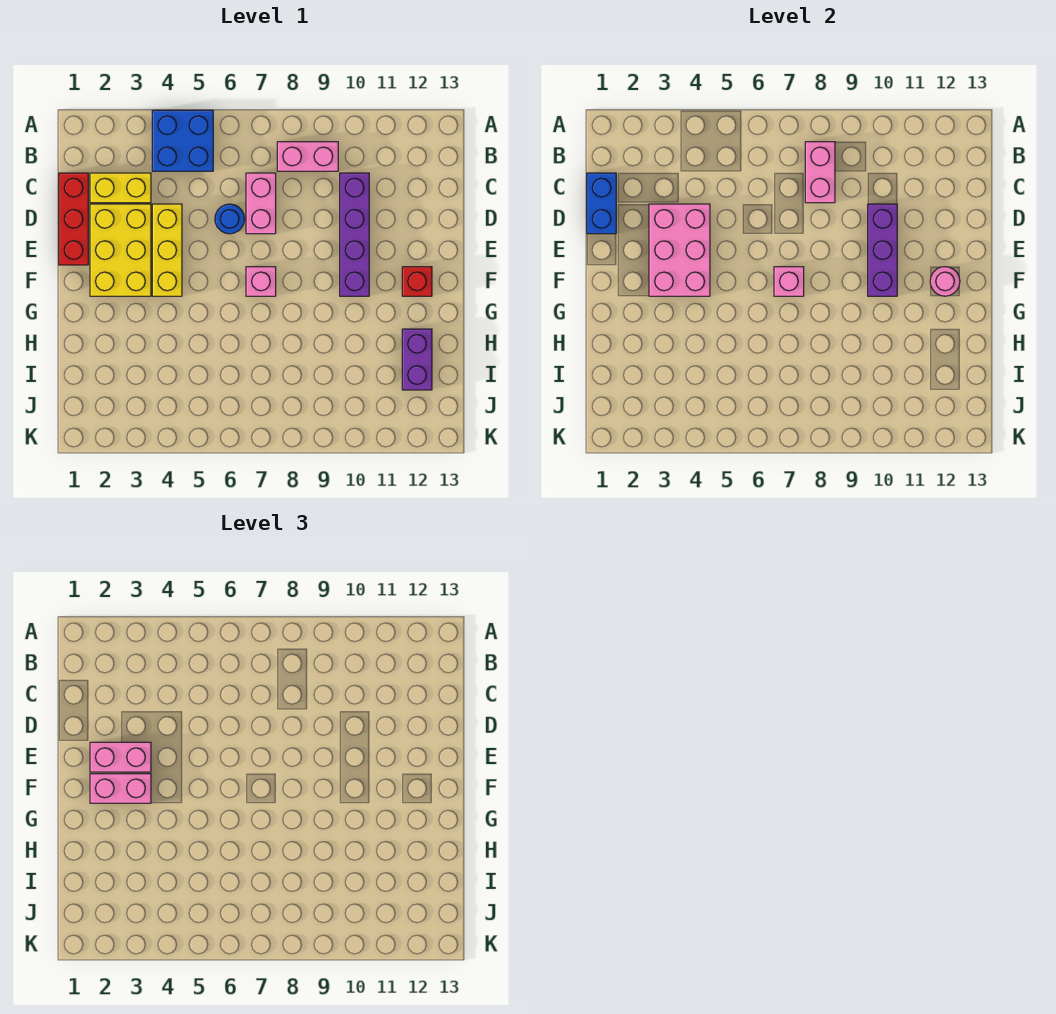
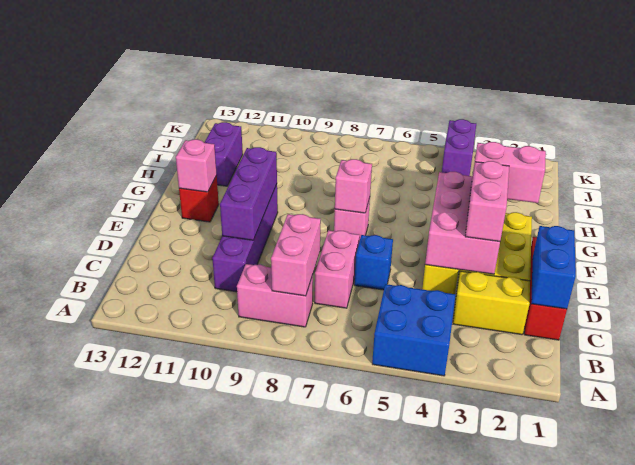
blue 1x1 round brick [215,204,245,234] -> blue 1x1 brick [354,235,393,290]
pink 1x2 brick [90,742,151,772] -> pink 1x2 brick turned to [465,161,509,241]
pink 1x1 round brick [930,267,960,296] -> pink 1x1 brick [176,139,217,192]
none -> purple 1x2 brick [442,119,476,176]

